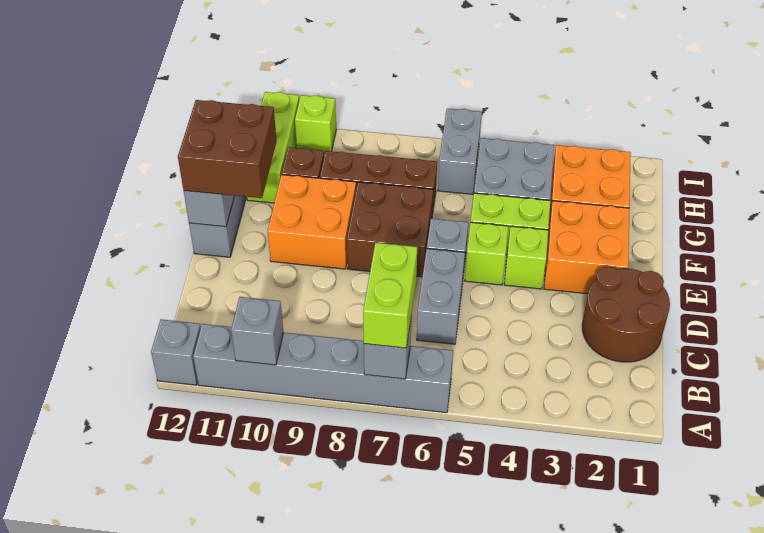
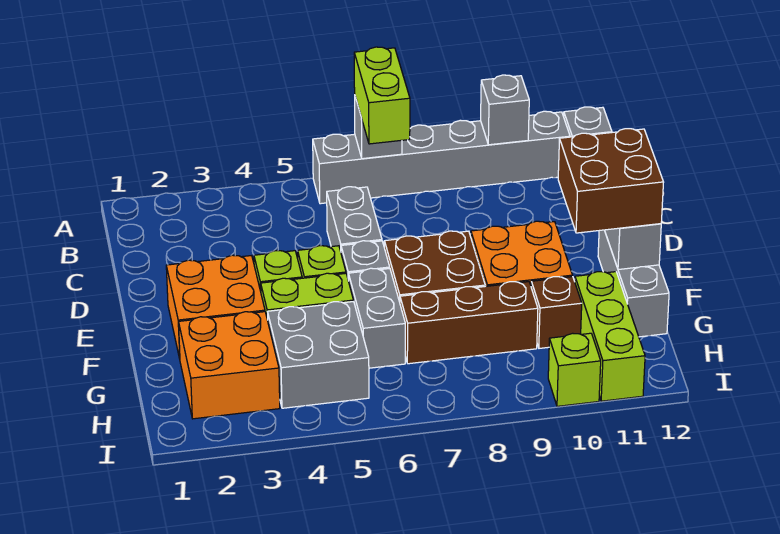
brown 2x2 round brick [582,267,670,362] -> none
grey 1x2 brick [438,109,482,194] -> grey 1x2 brick moved to [348,268,405,368]

